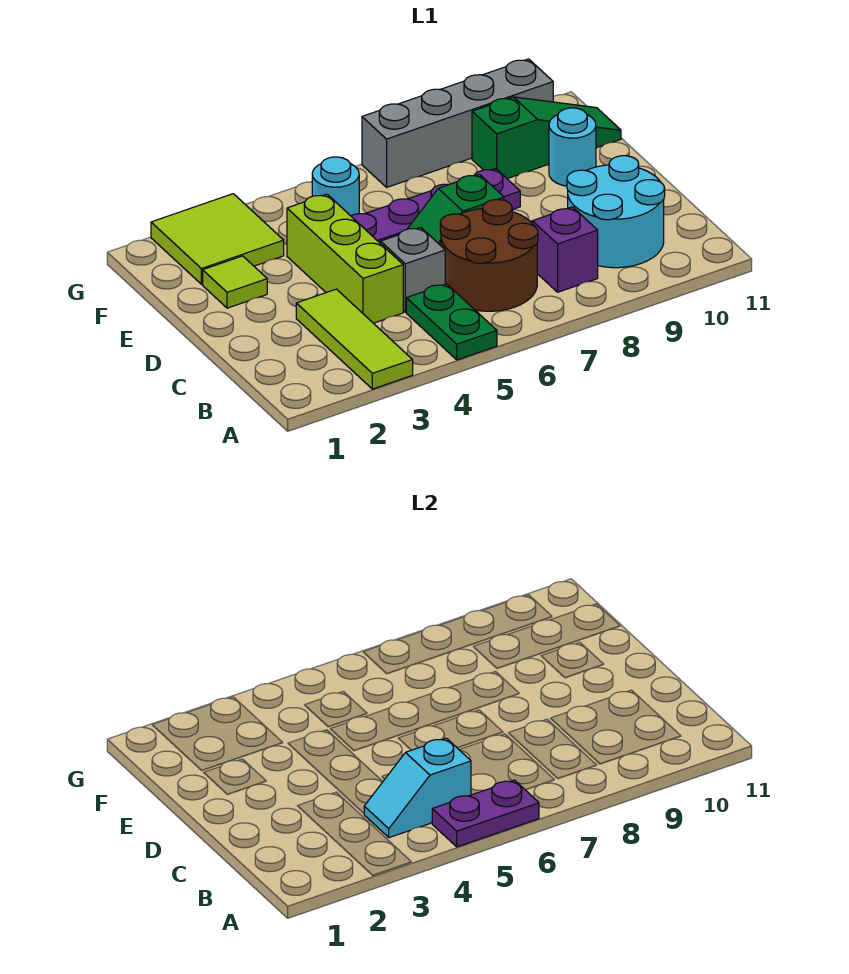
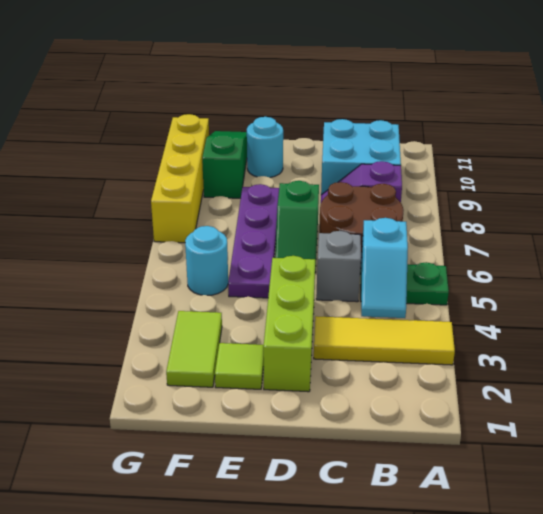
lime 1x3 tile [296,289,413,389] -> yellow 1x3 tile [314,316,455,365]
purple 1x2 plate [432,780,539,847] -> none
cyan 2x2 round brick [567,156,665,268] -> cyan 2x2 brick [321,119,401,195]
lime 1x3 brick [287,194,403,323] -> lime 1x3 brick turned to [263,256,315,392]
lime 2x2 tile [151,194,284,284] -> lime 1x2 tile [166,311,222,387]
grey 1x4 brick [362,59,553,187] -> yellow 1x4 brick [151,114,209,243]

